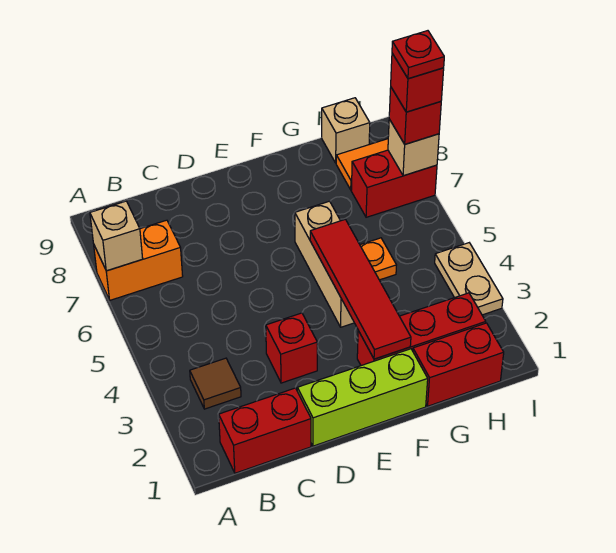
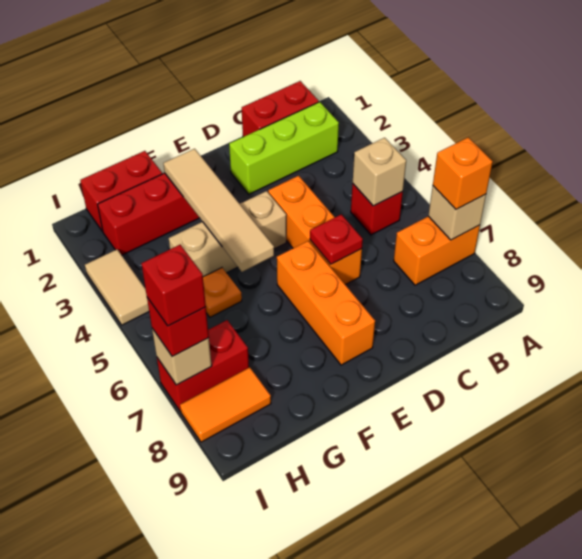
none -> orange 1x1 brick [433,137,493,209]
brown 1x1 tile [190,358,241,409] -> none
lime 1x3 brick [297,349,428,446] -> lime 1x3 brick moved to [229,102,339,194]
red 1x1 brick [266,313,317,383] -> red 1x1 brick moved to [351,184,403,235]
none -> orange 1x3 brick [268,176,362,285]
none -> orange 1x3 brick [277,241,375,365]
red 1x4 tile [310,219,411,359] -> tan 1x4 tile [163,149,274,272]
tan 1x3 brick [295,201,354,327] -> tan 1x3 brick turned to [169,191,286,277]
tan 1x1 brick [322,98,370,163] -> tan 1x1 brick moved to [353,138,406,206]
tan 1x2 plate [435,243,503,315] -> tan 1x2 tile [85,250,149,325]
red 1x1 plate [392,31,444,79] -> red 1x1 plate moved to [310,214,363,264]

